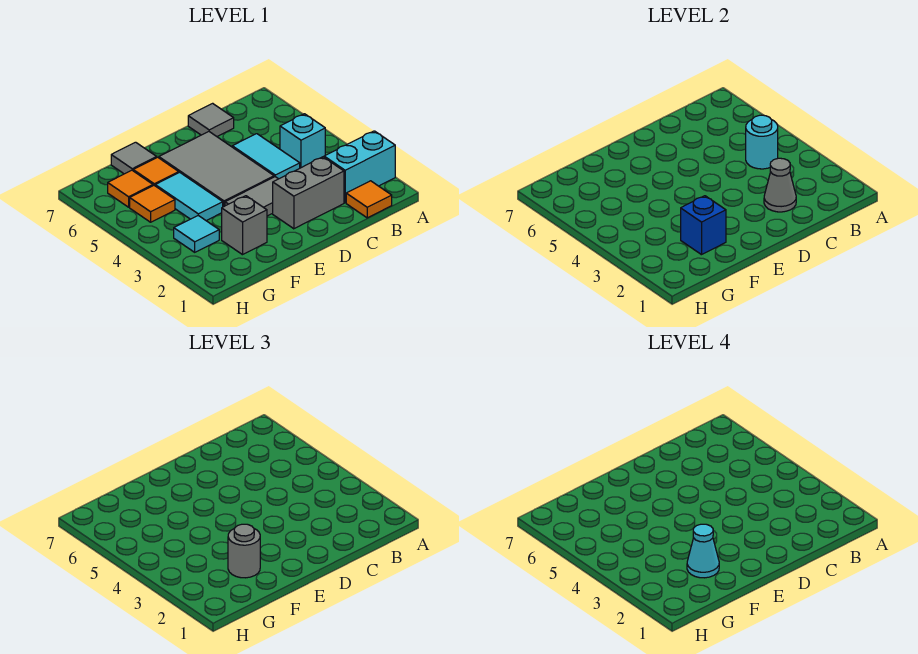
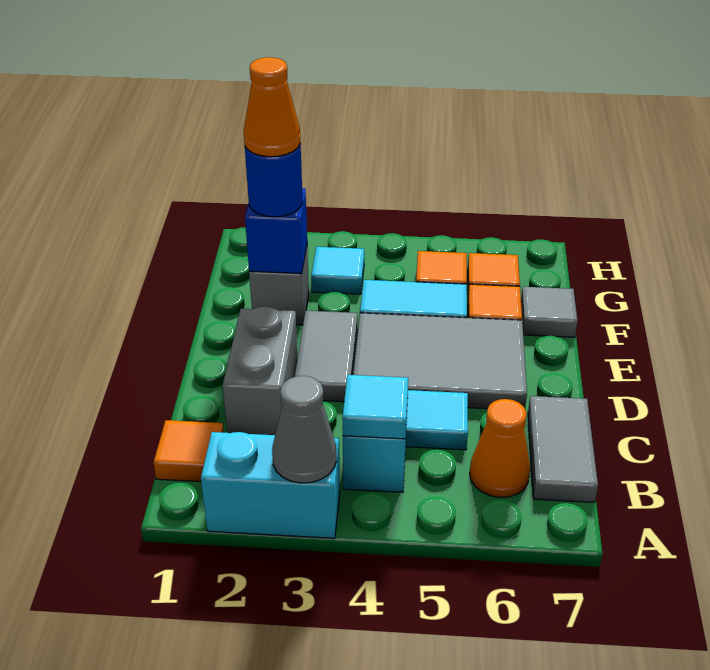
cyan 1x2 brick [324,131,395,203] -> cyan 1x2 brick turned to [201,432,340,538]
cyan 1x1 round brick [746,115,778,169] -> cyan 1x1 tile [342,375,408,439]
none -> orange 1x1 cone [470,399,530,497]
grey 1x1 cone [764,158,796,212] -> grey 1x1 cone moved to [272,376,337,483]
grey 1x1 tile [188,103,234,136] -> grey 1x2 tile [528,396,598,502]
grey 1x1 round brick [228,524,260,578] -> blue 1x1 round brick [245,143,303,217]
cyan 1x1 cone [687,524,719,578] -> orange 1x1 cone [244,57,301,157]

